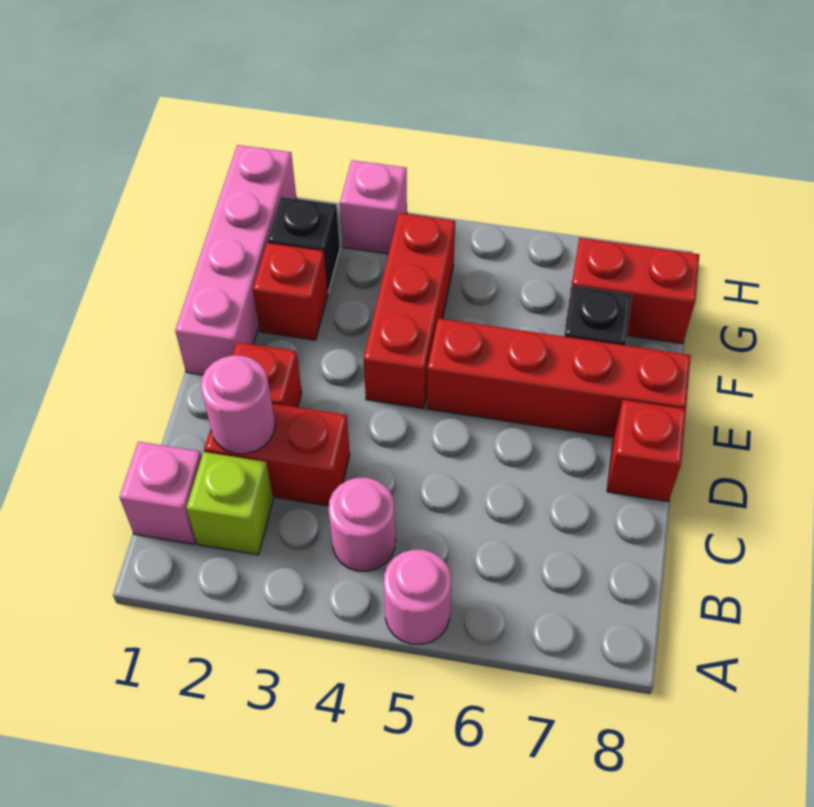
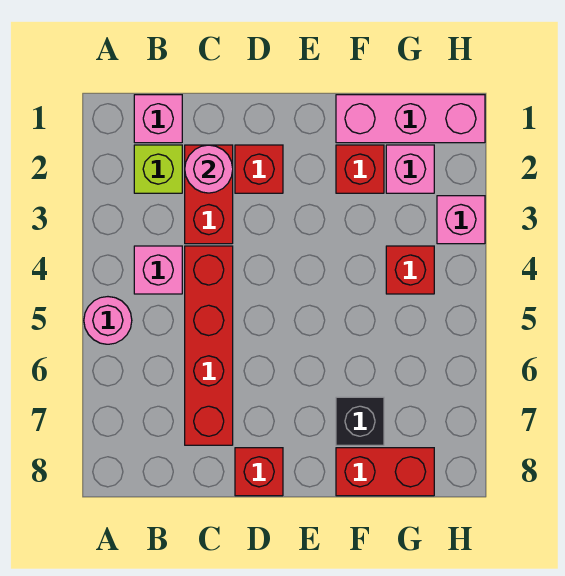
pink 1x1 round brick [329,478,395,571] -> pink 1x1 brick [134,246,182,294]
pink 1x4 brick [175,145,296,375] -> pink 1x3 brick [336,95,485,143]
red 1x3 brick [363,213,455,408] -> red 1x1 brick [386,246,434,294]
red 1x4 brick [427,318,691,437] -> red 1x4 brick moved to [185,246,233,445]
black 1x1 brick [267,197,340,292] -> pink 1x1 brick [386,145,434,193]
red 1x2 brick [568,238,699,344] -> red 1x2 brick turned to [336,448,434,496]

